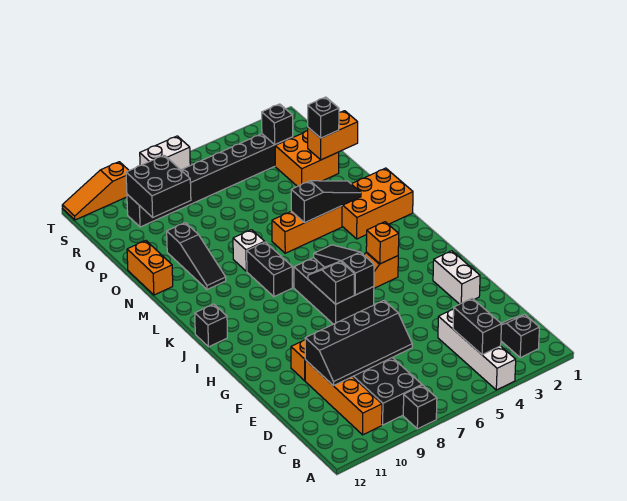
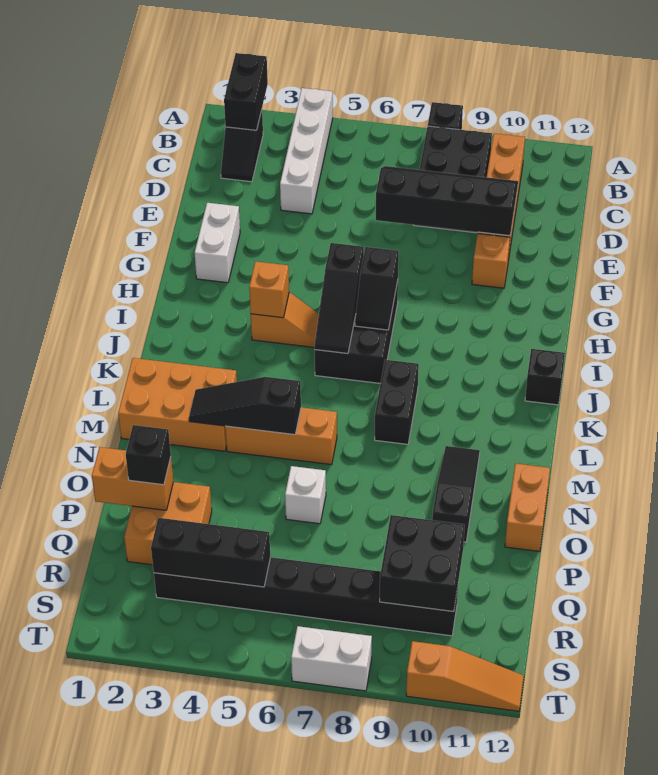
black 1x2 brick [453,298,502,355] -> black 1x2 brick moved to [224,53,268,130]
white 1x1 brick [233,230,264,271] -> white 1x1 brick moved to [285,466,326,524]
black 1x1 brick [262,104,293,144] -> black 1x3 brick [151,518,270,587]

